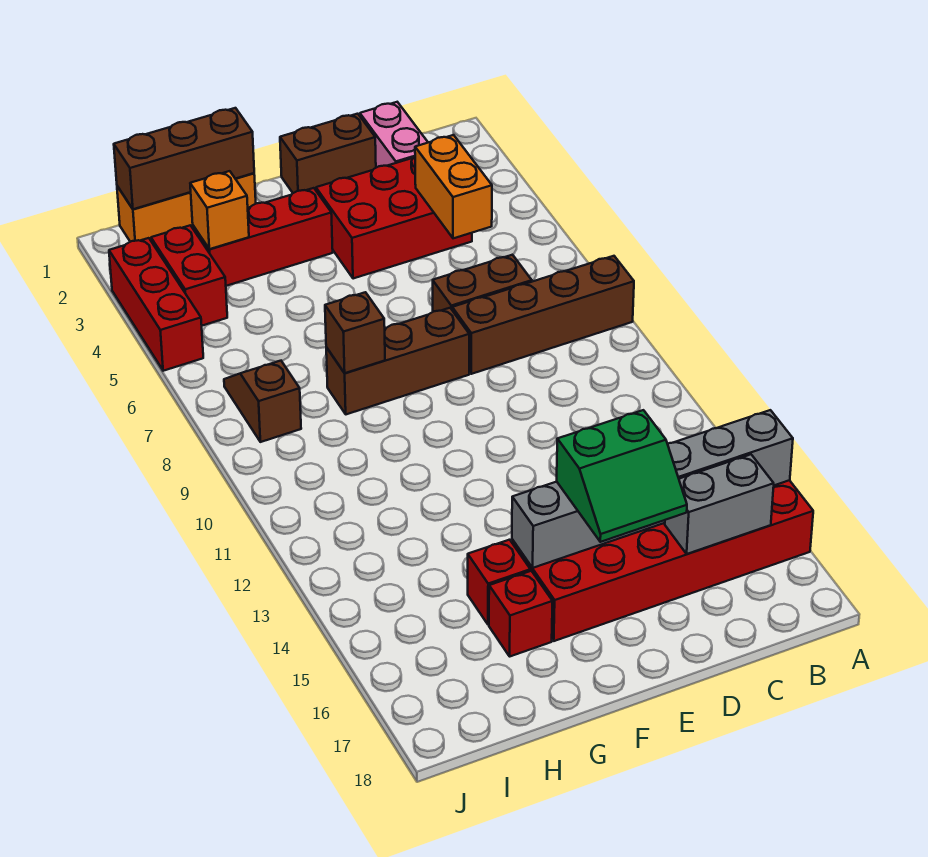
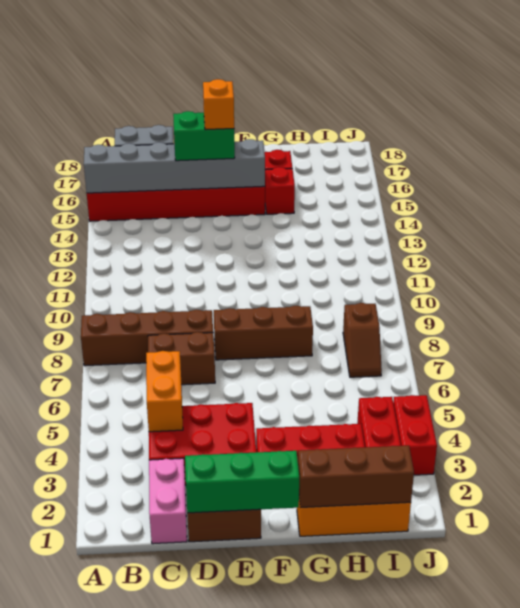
none -> green 1x3 brick [185,451,299,513]
brown 1x1 brick [325,292,385,373] -> none
orange 1x1 brick [190,171,249,249] -> orange 1x1 brick moved to [203,79,234,130]
red 1x3 brick [109,238,203,371] -> red 1x2 brick [393,395,437,475]

